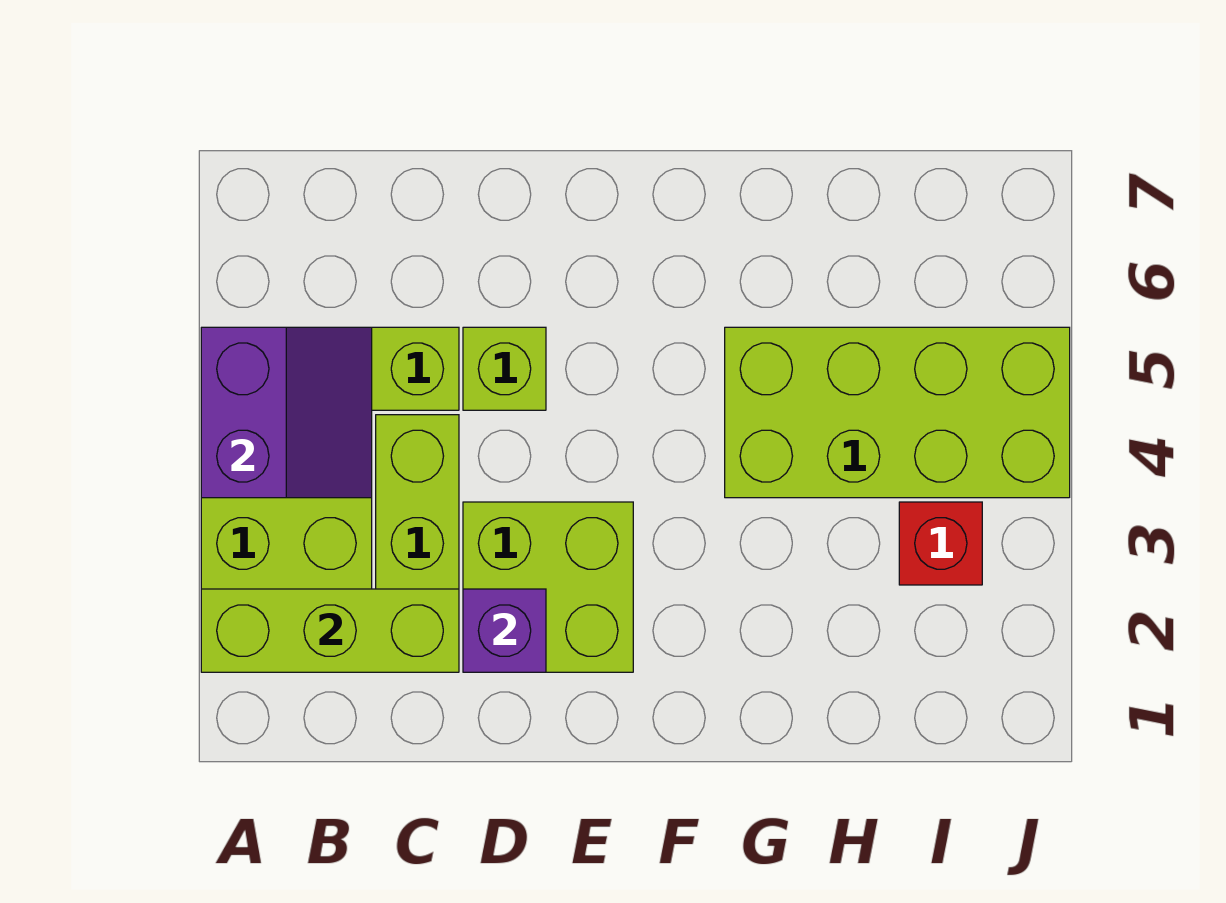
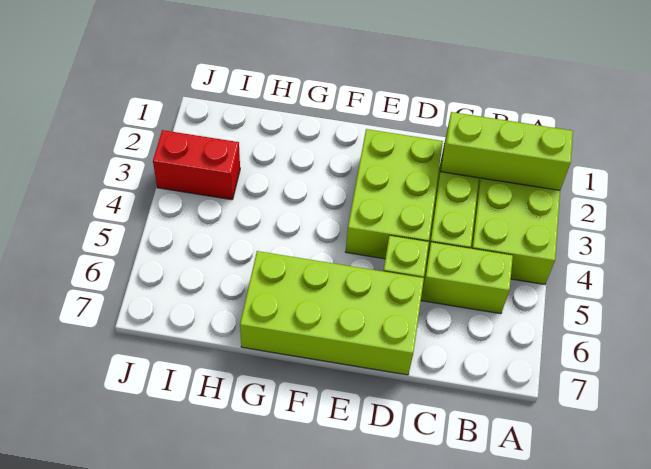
purple 2x2 slope [201,327,372,498] -> none
lime 2x2 brick [463,502,633,672] -> lime 2x3 brick [346,129,443,259]
purple 1x1 brick [463,589,546,672] -> none
lime 2x4 brick [725,327,1070,498] -> lime 2x4 brick moved to [240,251,424,375]
red 1x1 brick [899,502,982,585] -> red 1x2 brick [153,130,240,200]

